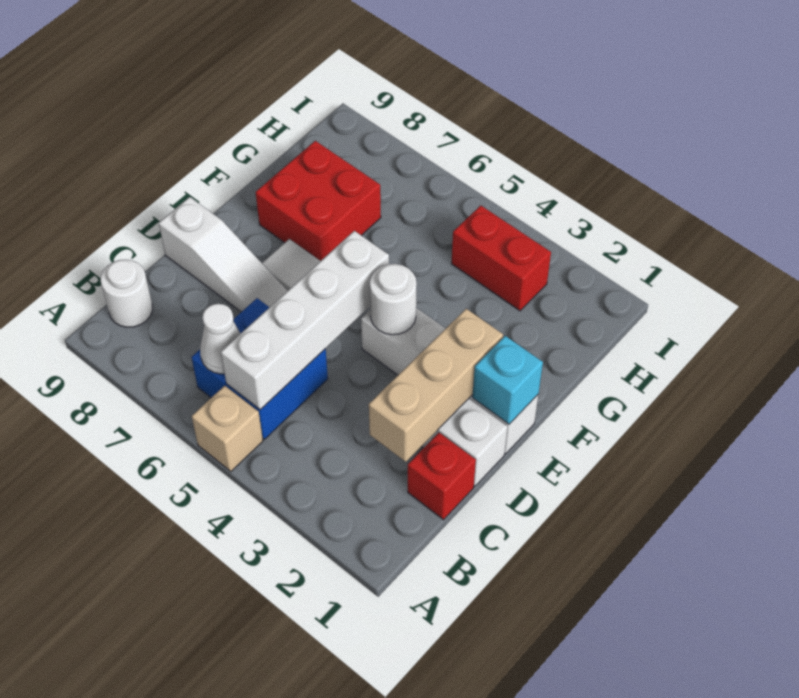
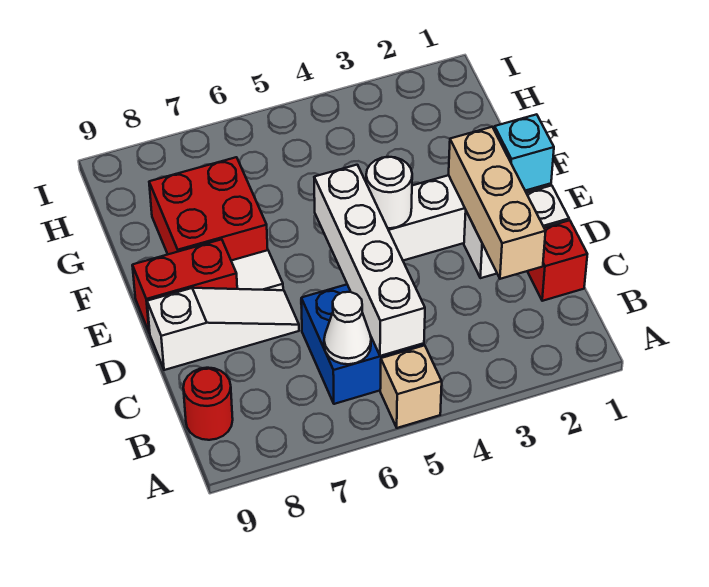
white 1x1 round brick [101,260,152,327] -> red 1x1 round brick [183,368,233,440]
red 1x2 brick [451,206,551,311] -> red 1x2 brick moved to [132,239,237,333]

